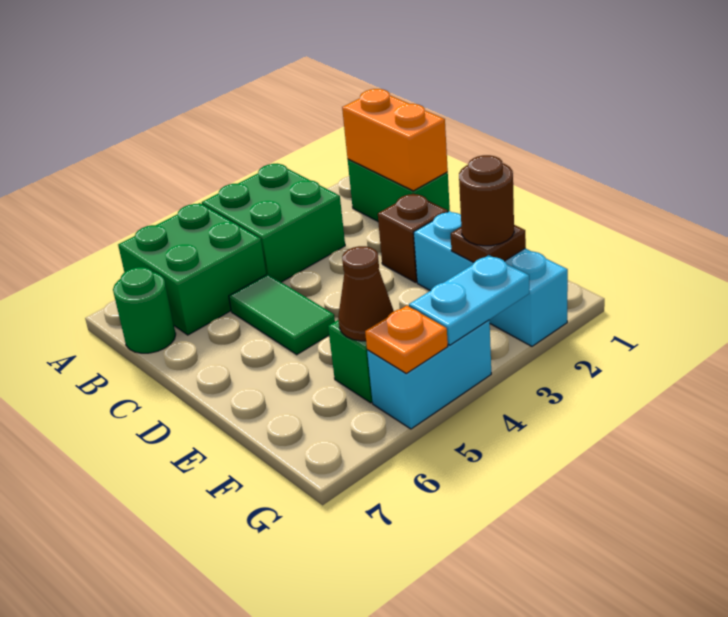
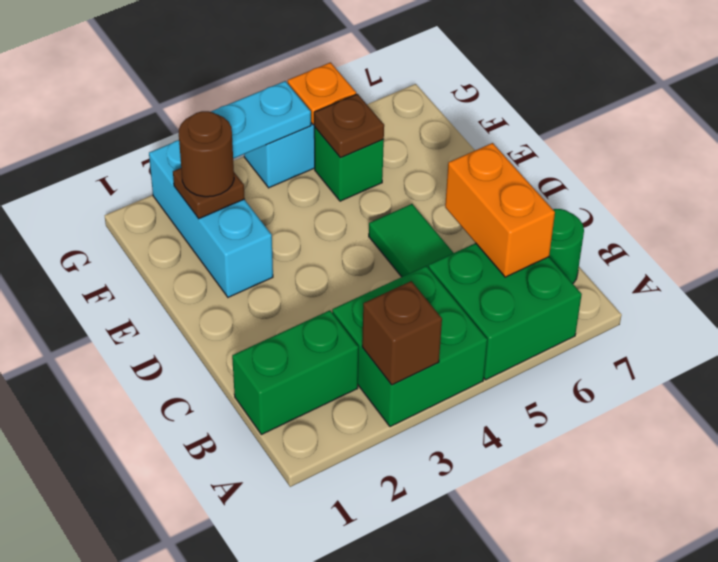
green 1x2 brick [348,159,450,221] -> green 1x2 brick turned to [232,310,358,435]
orange 1x2 brick [342,89,448,191] -> orange 1x2 brick moved to [445,143,555,277]
brown 1x1 brick [378,193,448,282] -> brown 1x1 brick moved to [362,281,442,385]
brown 1x1 cone [338,246,394,341] -> brown 1x1 plate [314,94,384,158]

